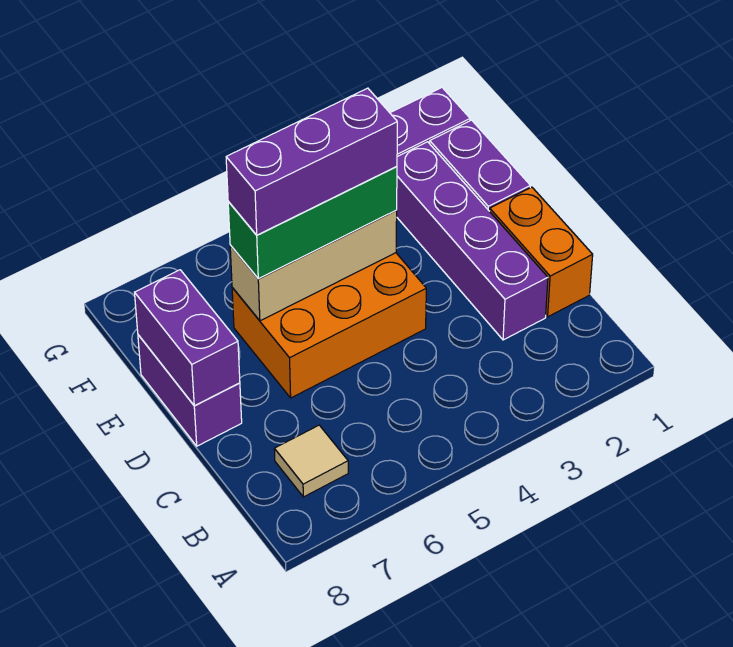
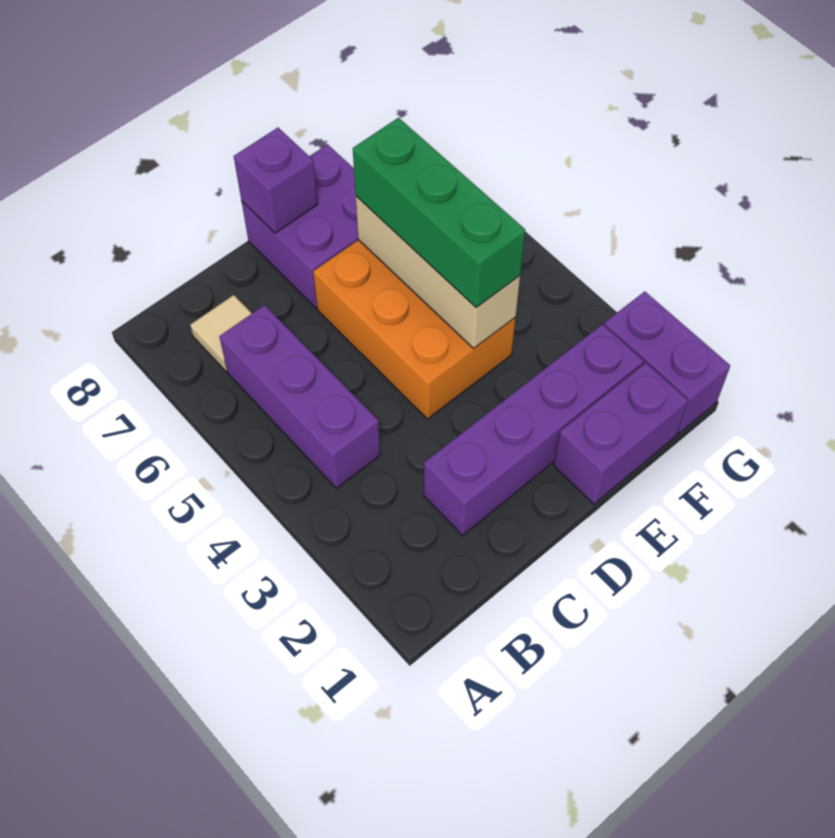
orange 1x2 brick [490,187,593,317] -> none
purple 1x2 brick [138,335,242,446] -> purple 2x2 brick [242,144,358,308]
purple 1x2 brick [135,270,240,406] -> purple 1x1 brick [234,128,318,233]
purple 1x3 brick [226,88,397,235] -> purple 1x3 brick moved to [219,305,380,488]

